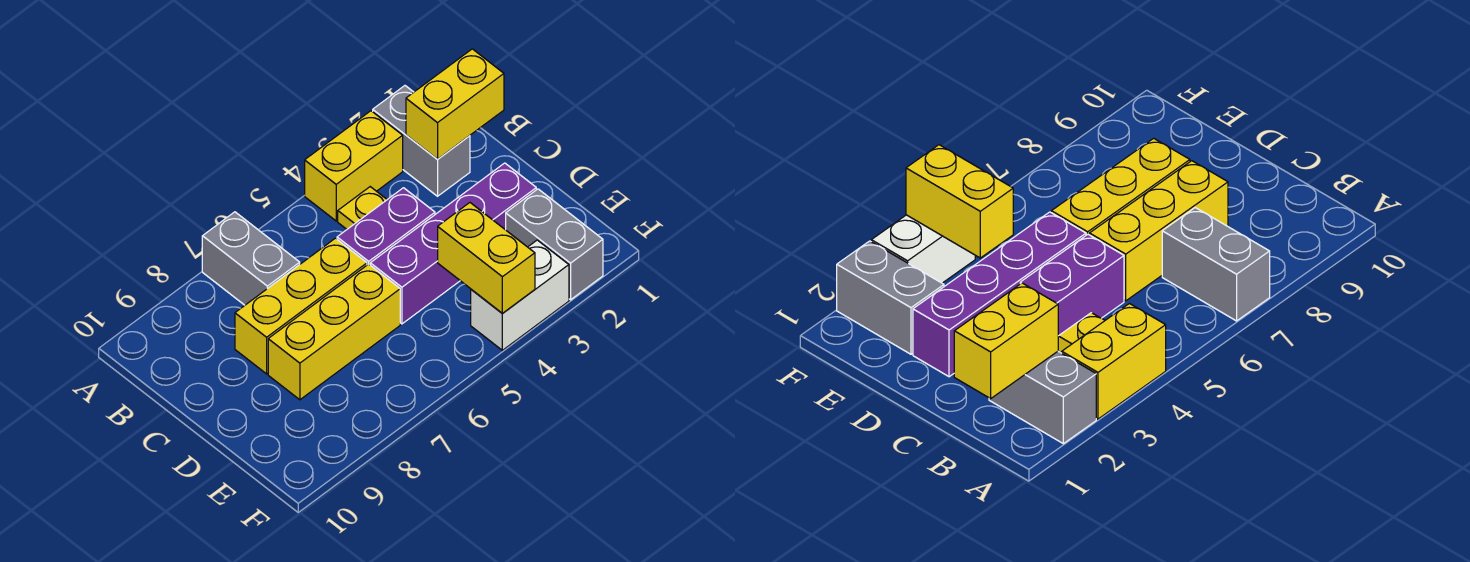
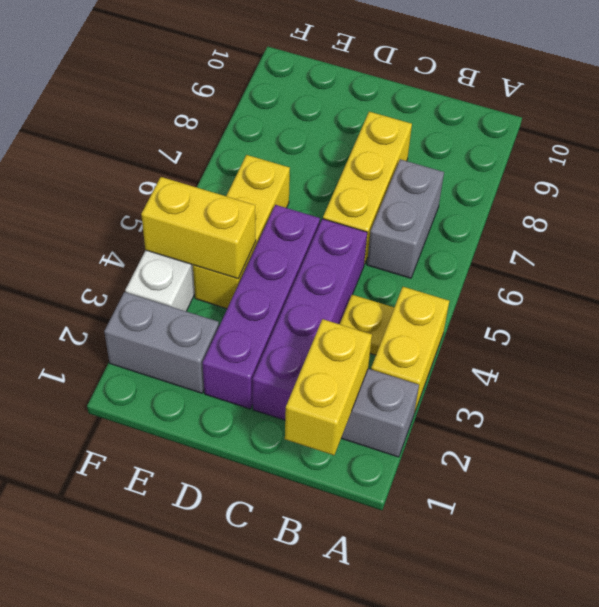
grey 1x2 brick [202,212,300,305] -> grey 1x2 brick turned to [367,159,444,278]
purple 1x2 brick [337,188,435,265] -> purple 1x4 brick [253,219,367,420]
yellow 1x3 brick [268,264,400,400] -> yellow 1x3 brick moved to [193,155,290,309]

